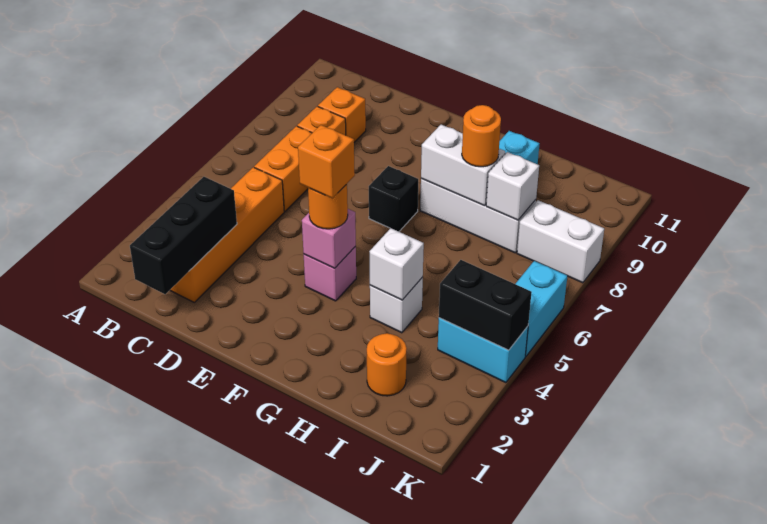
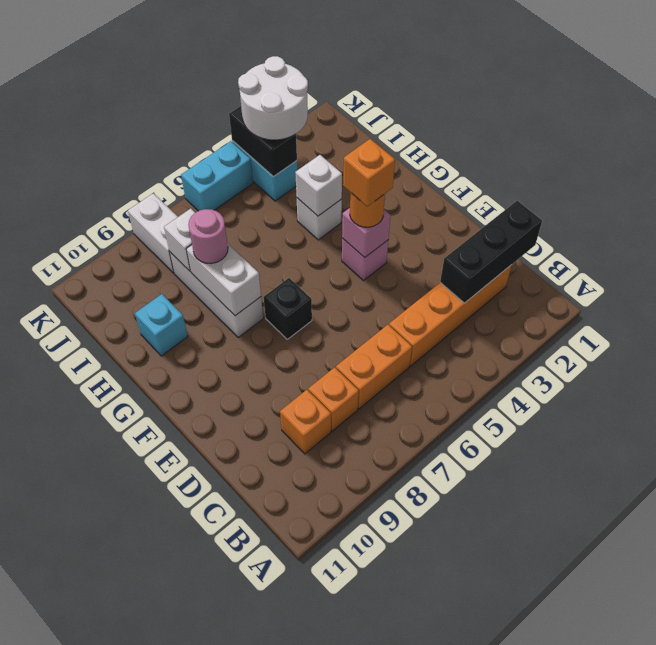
orange 1x1 round brick [462,105,501,167] -> pink 1x1 round brick [189,209,228,263]
orange 1x1 round brick [367,333,407,396] -> none
none -> white 2x2 round brick [238,56,308,140]

